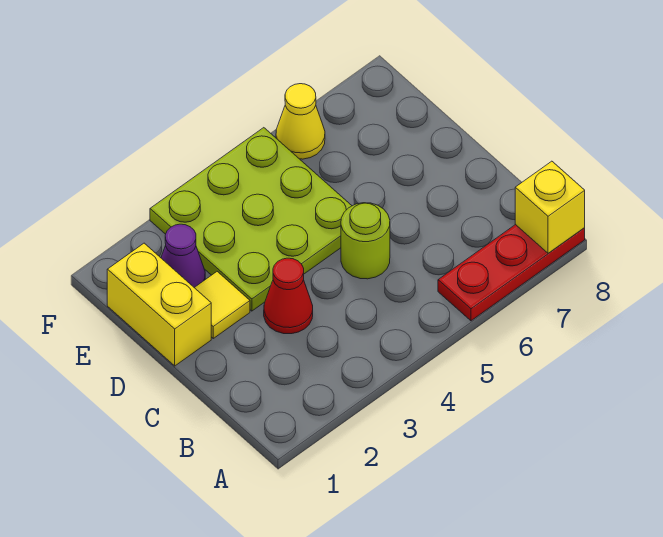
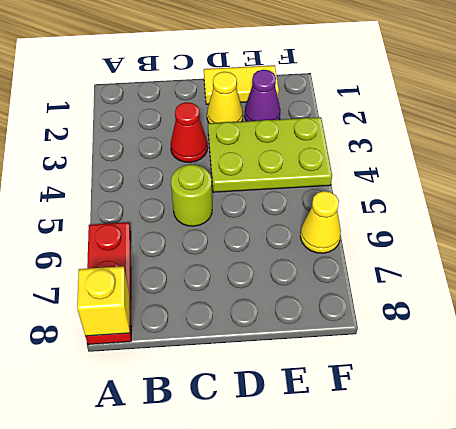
yellow 1x2 brick [107,243,211,366] -> yellow 1x2 tile [204,65,279,104]
yellow 1x1 tile [194,272,250,338] -> yellow 1x1 cone [207,72,243,123]
lime 3x3 plate [150,128,352,311] -> lime 2x3 plate [208,117,332,192]

